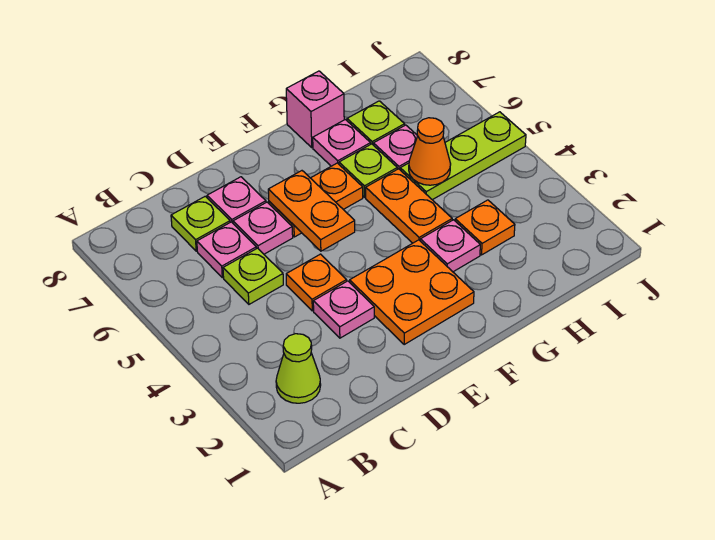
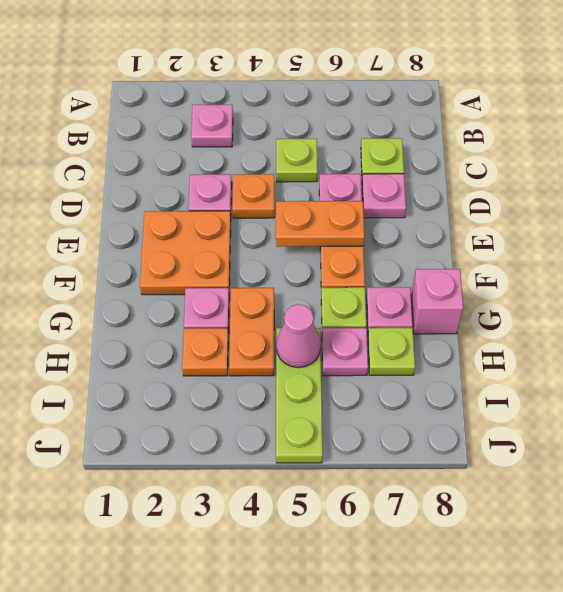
lime 1x1 cone [276,334,321,403] -> none
pink 1x1 plate [197,222,256,278] -> pink 1x1 plate moved to [191,105,233,147]
orange 1x2 plate [366,169,452,243] -> orange 1x2 plate turned to [229,288,274,376]
orange 1x1 cone [409,118,451,185] -> pink 1x1 cone [276,304,321,368]

